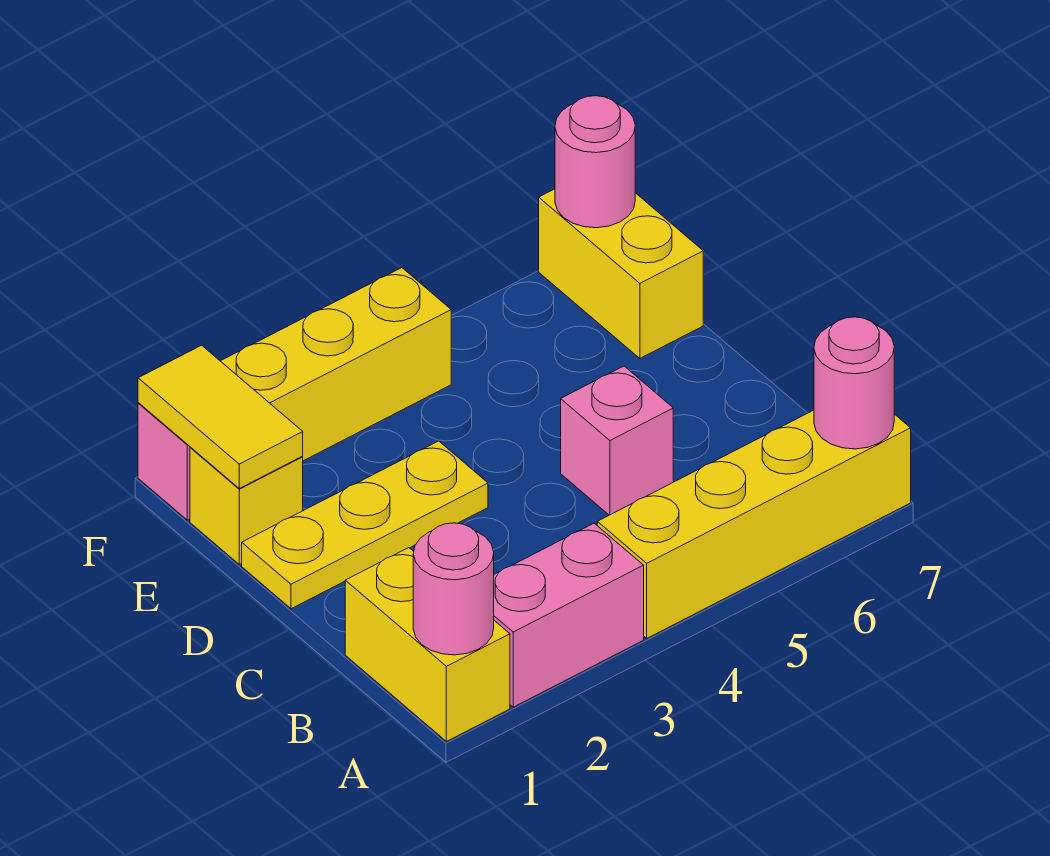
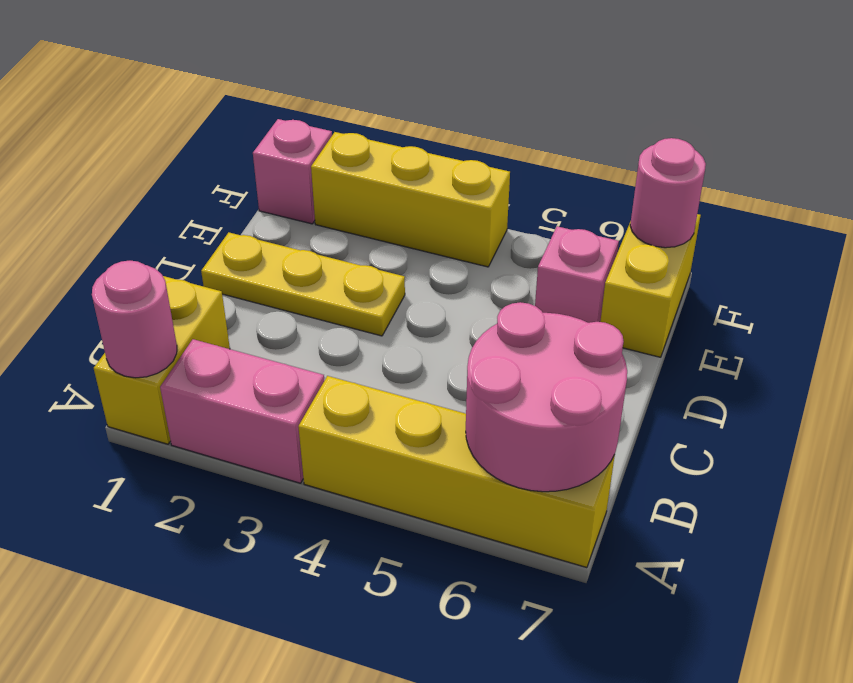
pink 1x1 round brick [814,317,894,449] -> pink 2x2 round brick [466,302,627,492]
pink 1x1 brick [561,366,673,515] -> pink 1x1 brick moved to [535,226,619,323]
yellow 1x1 brick [190,447,303,564] -> none
yellow 1x2 tile [138,345,303,488] -> none

